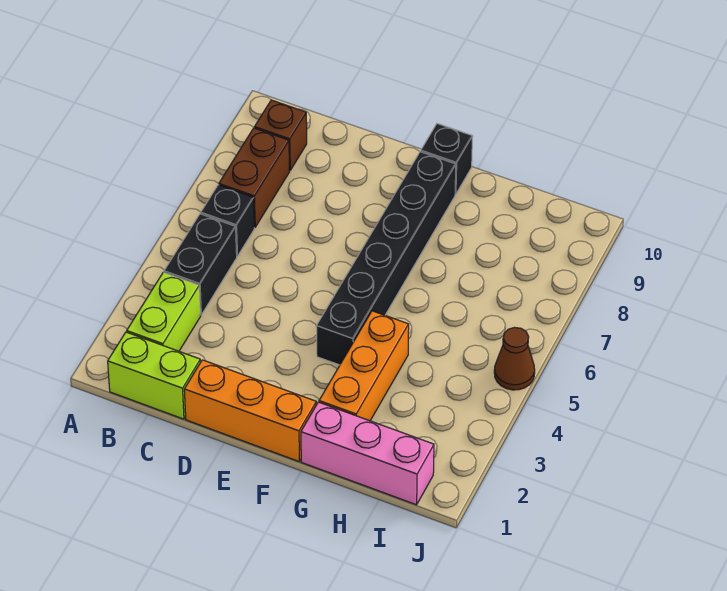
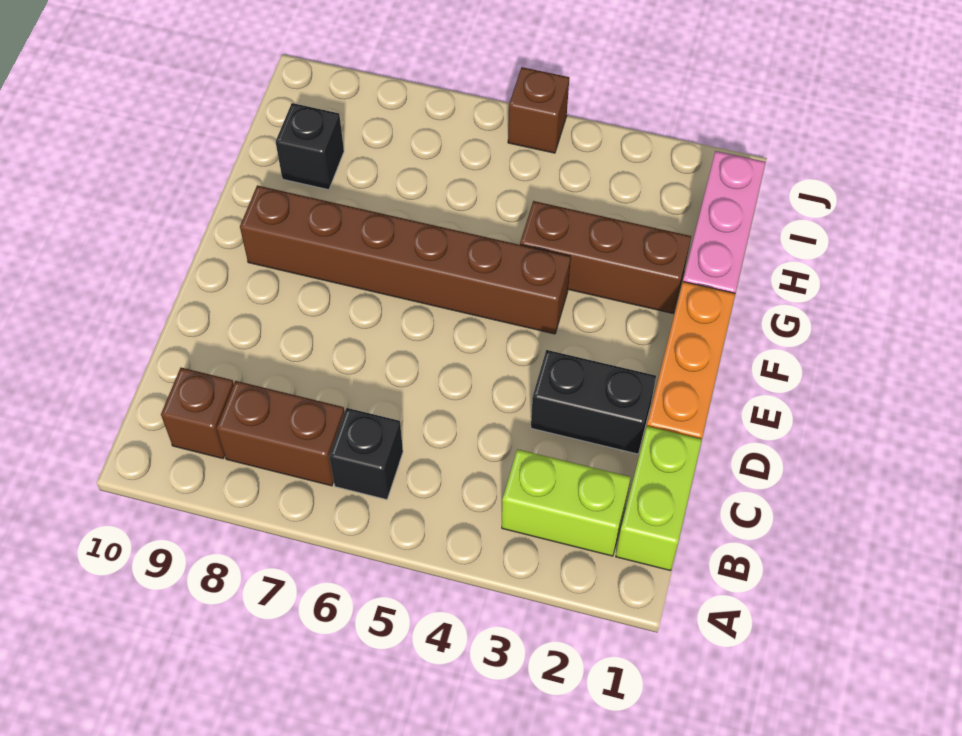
black 1x2 brick [164,214,237,315] -> black 1x2 brick moved to [531,350,656,454]
black 1x6 brick [316,152,456,365] -> brown 1x6 brick [240,185,571,334]
black 1x1 brick [421,124,473,194] -> black 1x1 brick moved to [276,103,344,190]
orange 1x3 brick [319,311,409,421] -> brown 1x3 brick [520,201,691,313]
brown 1x1 cone [494,327,535,390] -> brown 1x1 brick [508,67,569,153]

